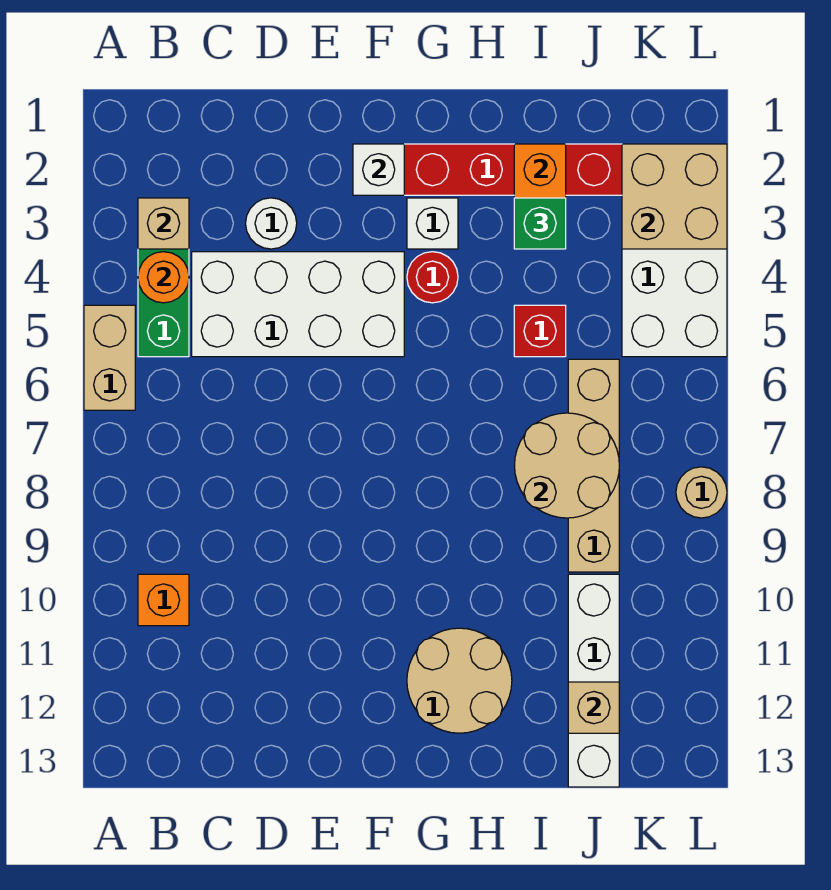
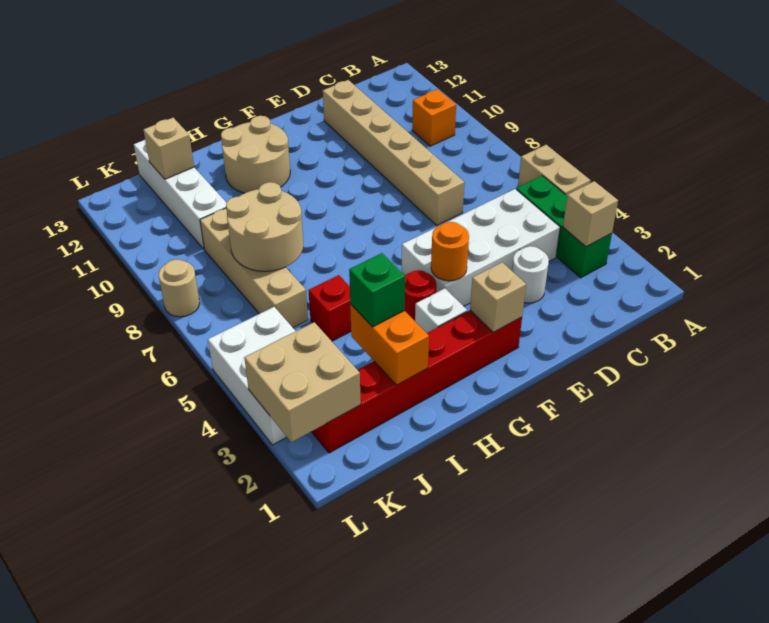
orange 1x1 round brick [138,252,189,303] -> orange 1x1 round brick moved to [431,222,469,281]
none -> tan 1x6 brick [323,80,465,225]
white 1x1 brick [353,144,404,195] -> tan 1x1 brick [470,262,526,332]

